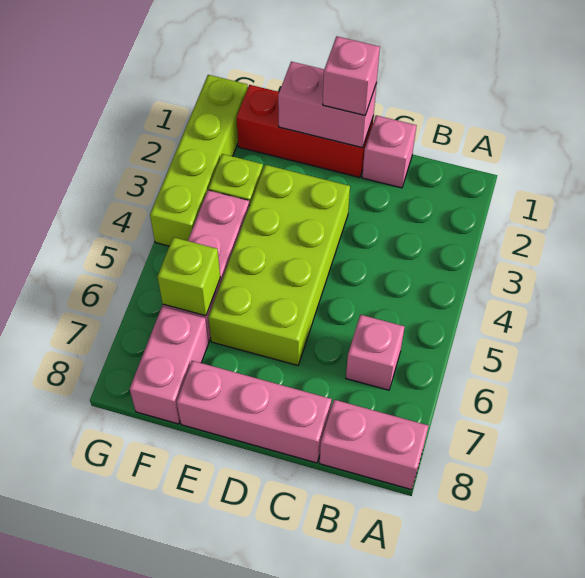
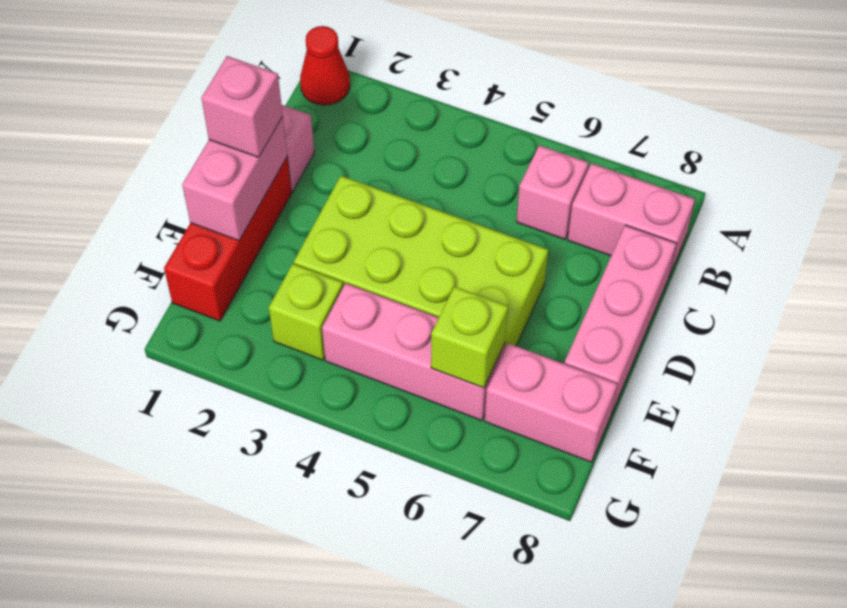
none -> red 1x1 cone [300,26,350,105]
pink 1x2 brick [320,400,428,490] -> pink 1x2 brick turned to [568,163,695,276]
lime 1x4 brick [150,75,247,246] -> none

